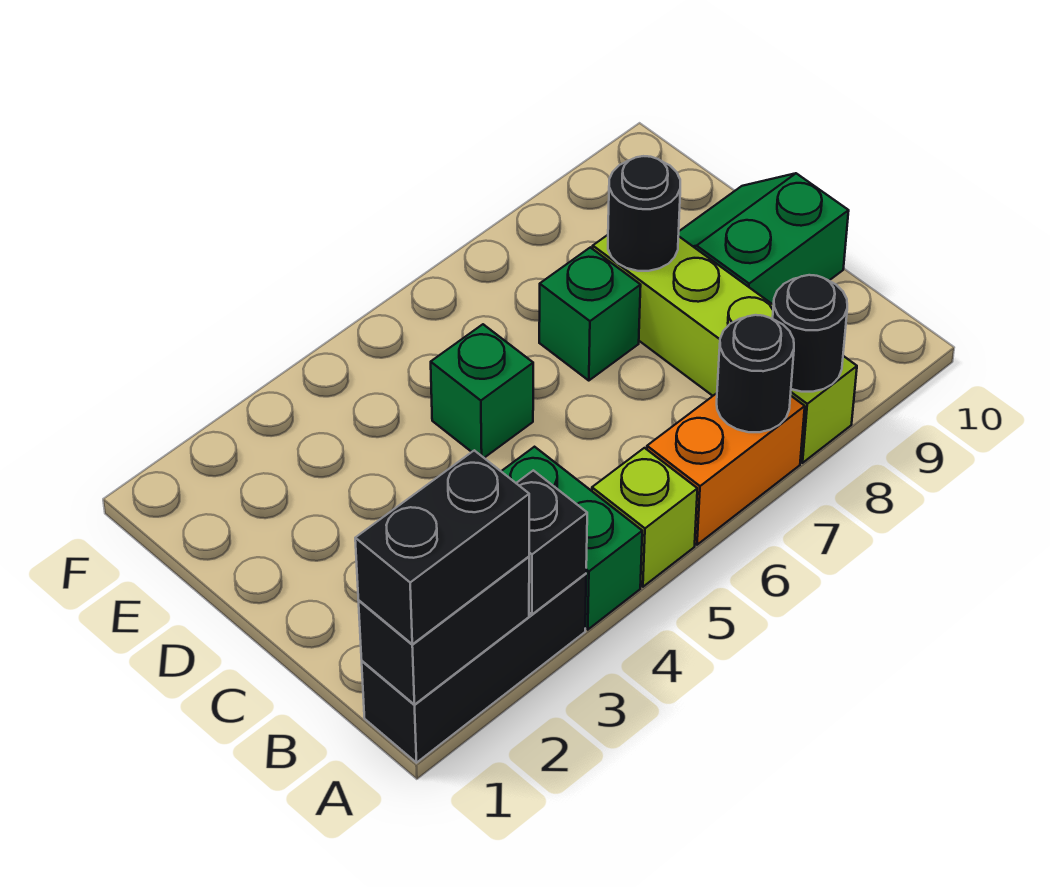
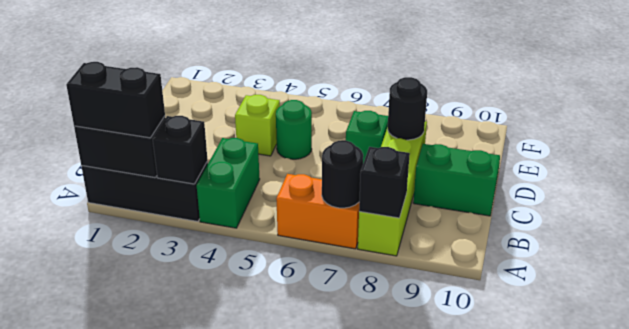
lime 1x1 brick [592,448,697,587] -> lime 1x1 brick moved to [235,95,280,156]
black 1x1 round brick [773,275,847,392] -> black 1x1 brick [359,147,410,218]
green 1x1 brick [431,324,533,458] -> green 1x1 round brick [276,100,312,159]

